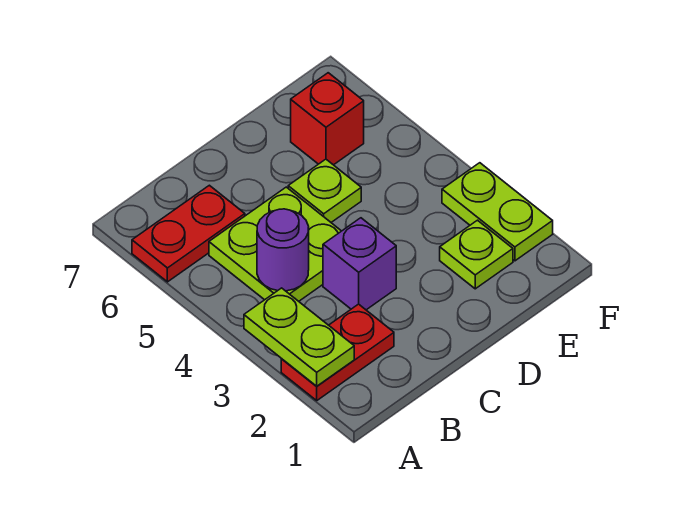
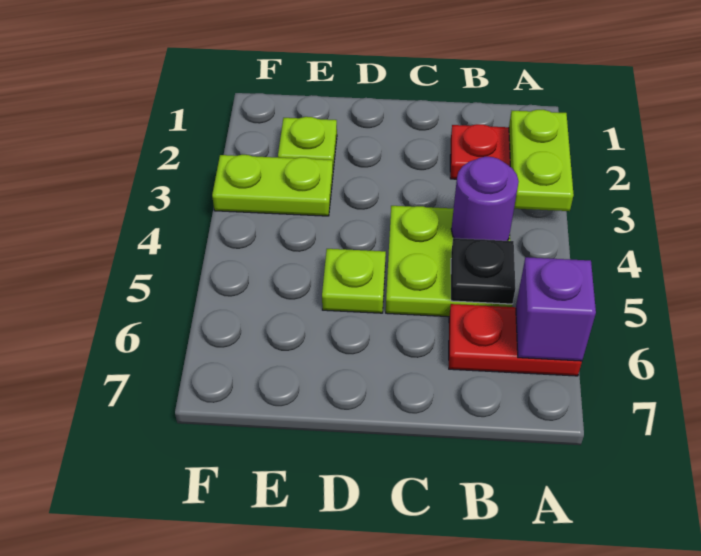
none -> black 1x1 plate [451,238,516,304]
purple 1x1 brick [323,218,396,310] -> purple 1x1 brick moved to [516,257,596,361]
red 1x1 brick [291,73,364,165] -> none
lime 1x2 plate [442,163,553,261] -> lime 1x2 plate turned to [212,155,333,216]

